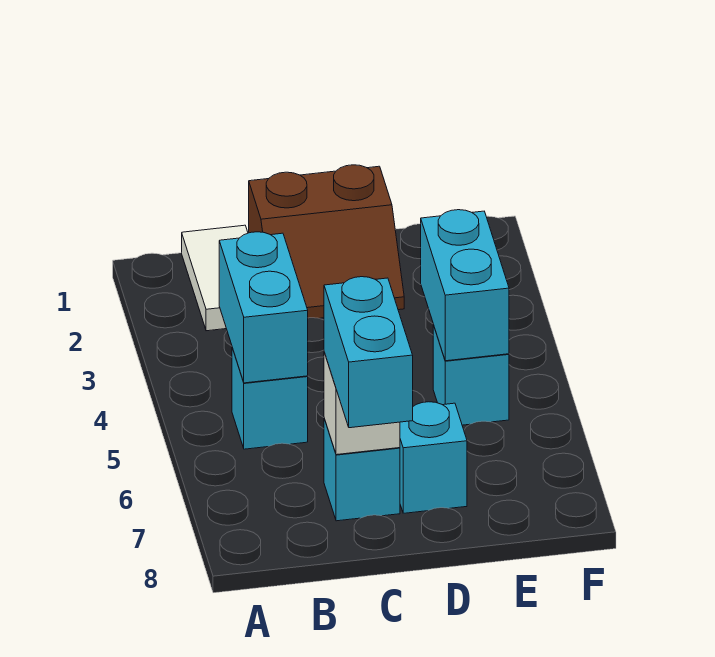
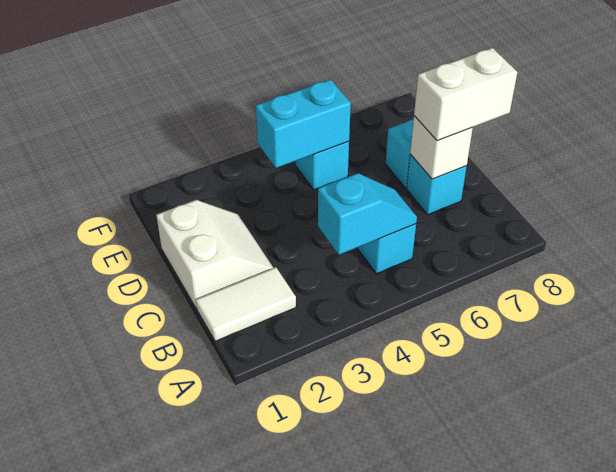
cyan 1x2 brick [219,232,308,383] -> cyan 1x2 slope [318,173,417,255]
brown 2x2 slope [249,165,404,318] -> white 2x2 slope [156,200,273,309]
cyan 1x2 brick [324,277,413,428] -> white 1x2 brick [414,48,517,141]

